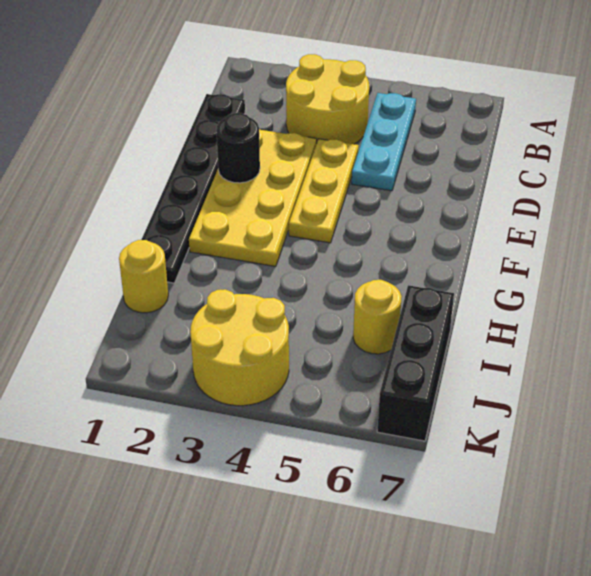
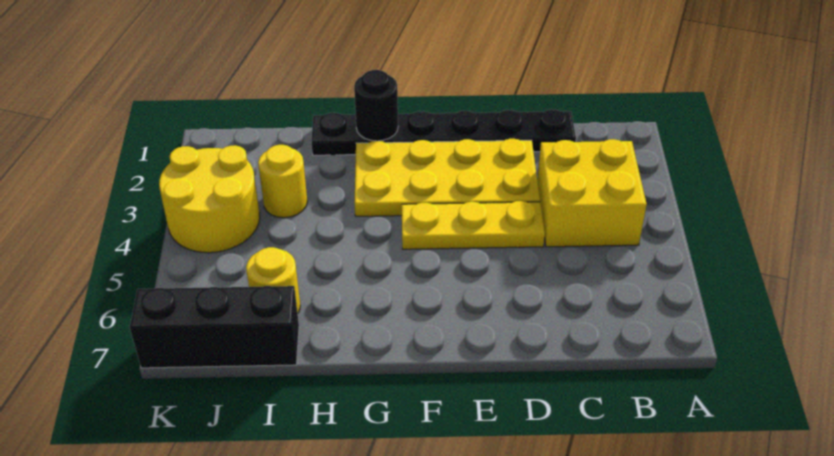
yellow 2x2 round brick [286,54,369,144] -> yellow 2x2 brick [537,139,647,247]
cyan 1x3 plate [352,93,416,191] -> none
black 1x1 round brick [216,113,260,183] -> black 1x1 round brick moved to [354,70,398,141]
yellow 1x1 round brick [119,240,168,313] -> yellow 1x1 round brick moved to [258,145,307,218]

